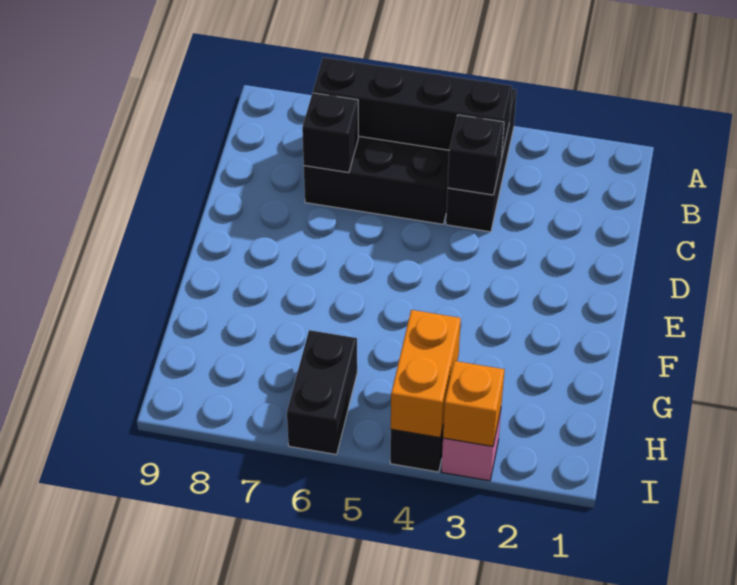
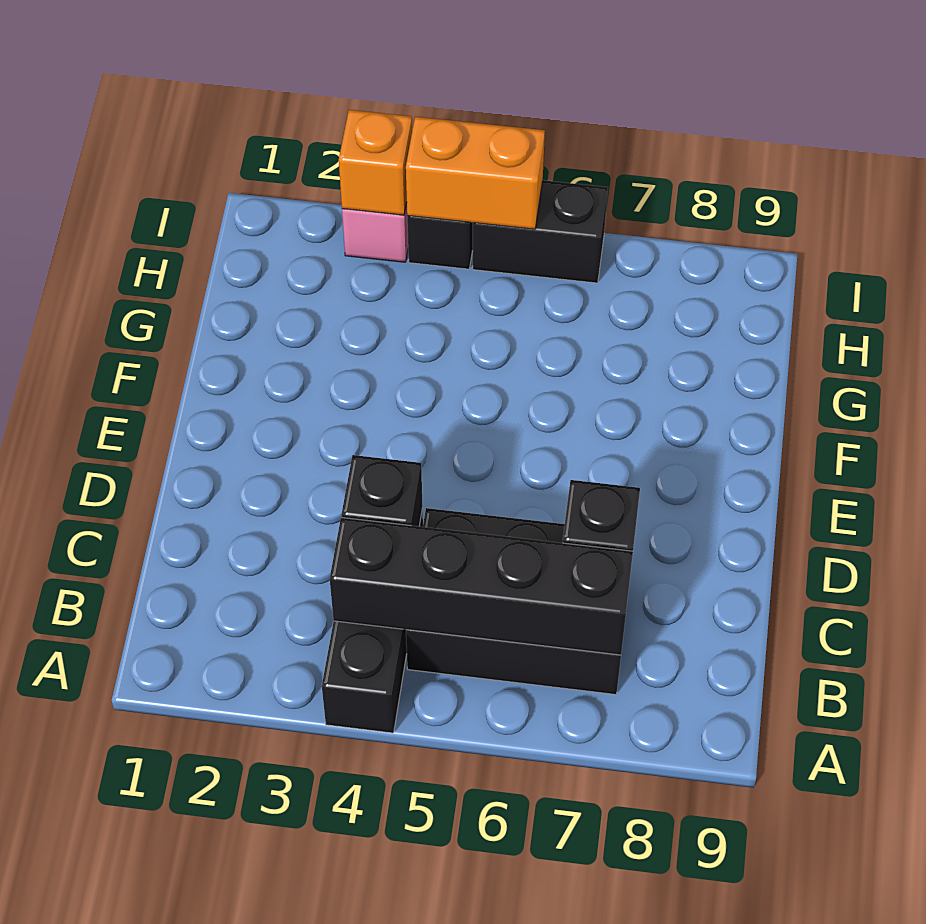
orange 1x2 brick [391,310,461,438] -> orange 1x2 brick turned to [406,117,545,229]
black 1x2 brick [287,330,357,455] -> black 1x2 brick turned to [473,180,608,283]

